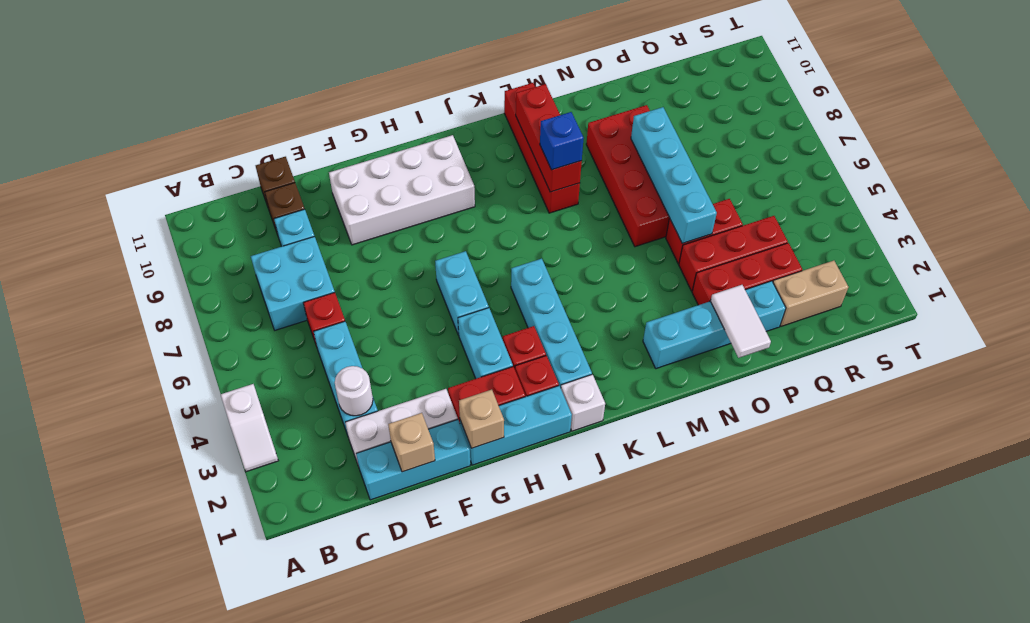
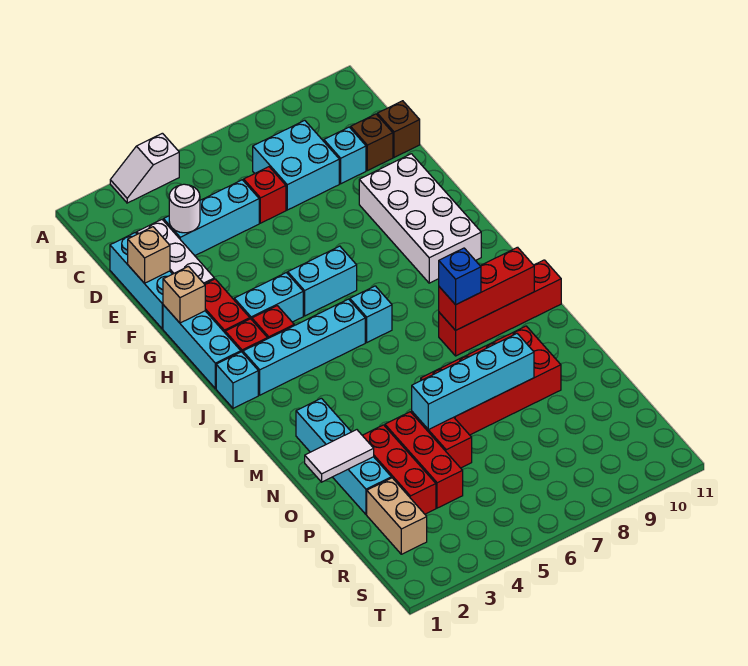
white 1x1 brick [561,374,605,431] -> cyan 1x1 brick [216,352,258,408]
none -> cyan 1x1 brick [350,286,392,342]

